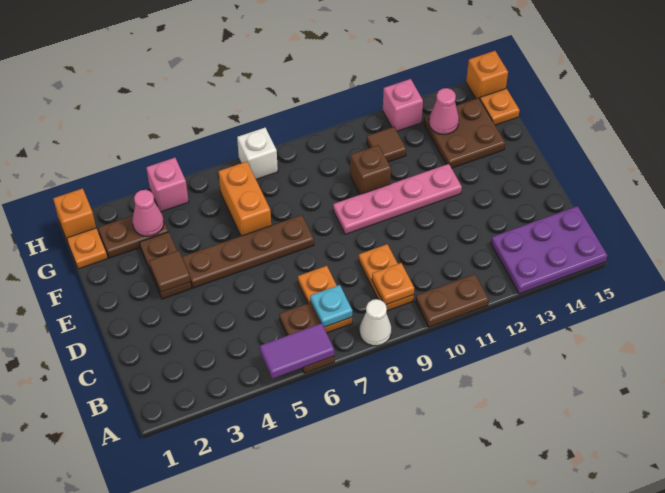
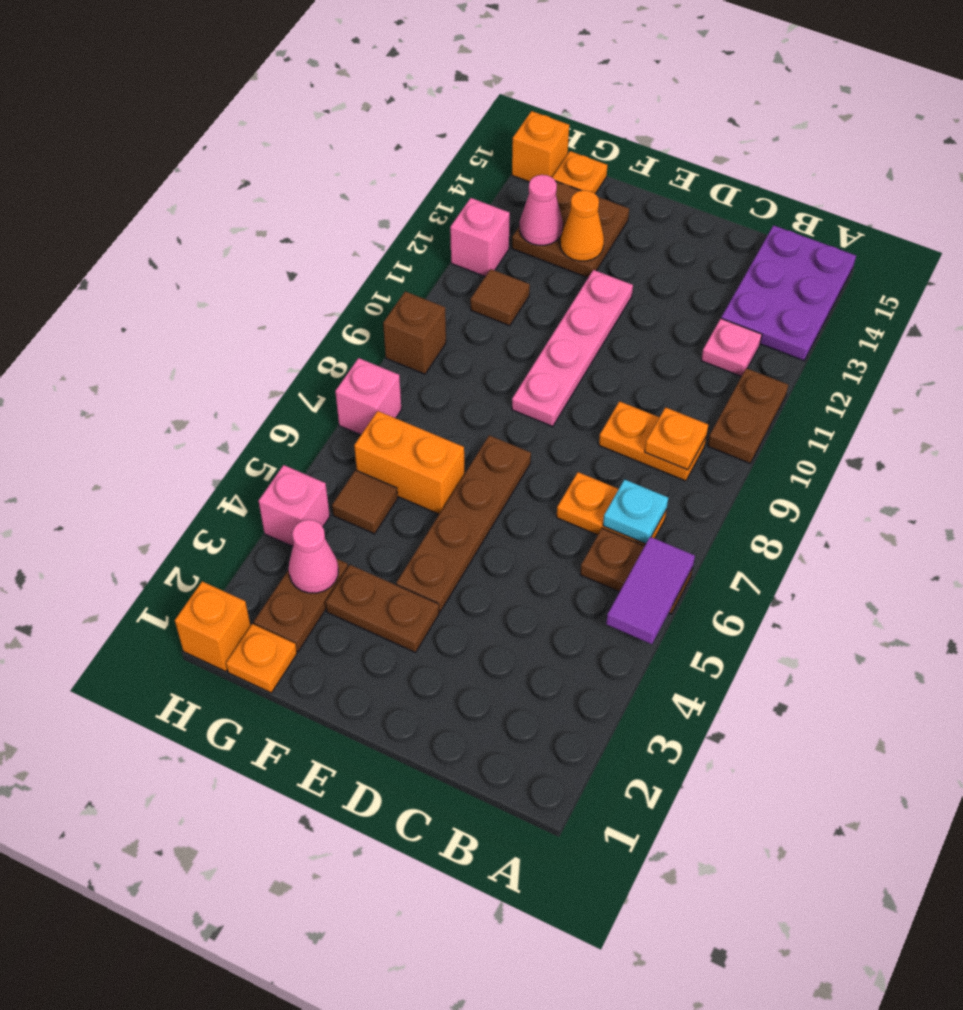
white 1x1 cone [359,299,391,346] -> none
none -> pink 1x1 plate [701,319,762,376]
brown 1x1 tile [149,250,191,292] -> brown 1x1 tile moved to [332,470,398,534]
brown 1x1 brick [350,145,391,195] -> brown 1x1 brick moved to [383,291,446,374]
none -> orange 1x1 cone [560,190,604,261]
white 1x1 brick [237,128,278,179] -> pink 1x1 brick [335,358,401,435]

